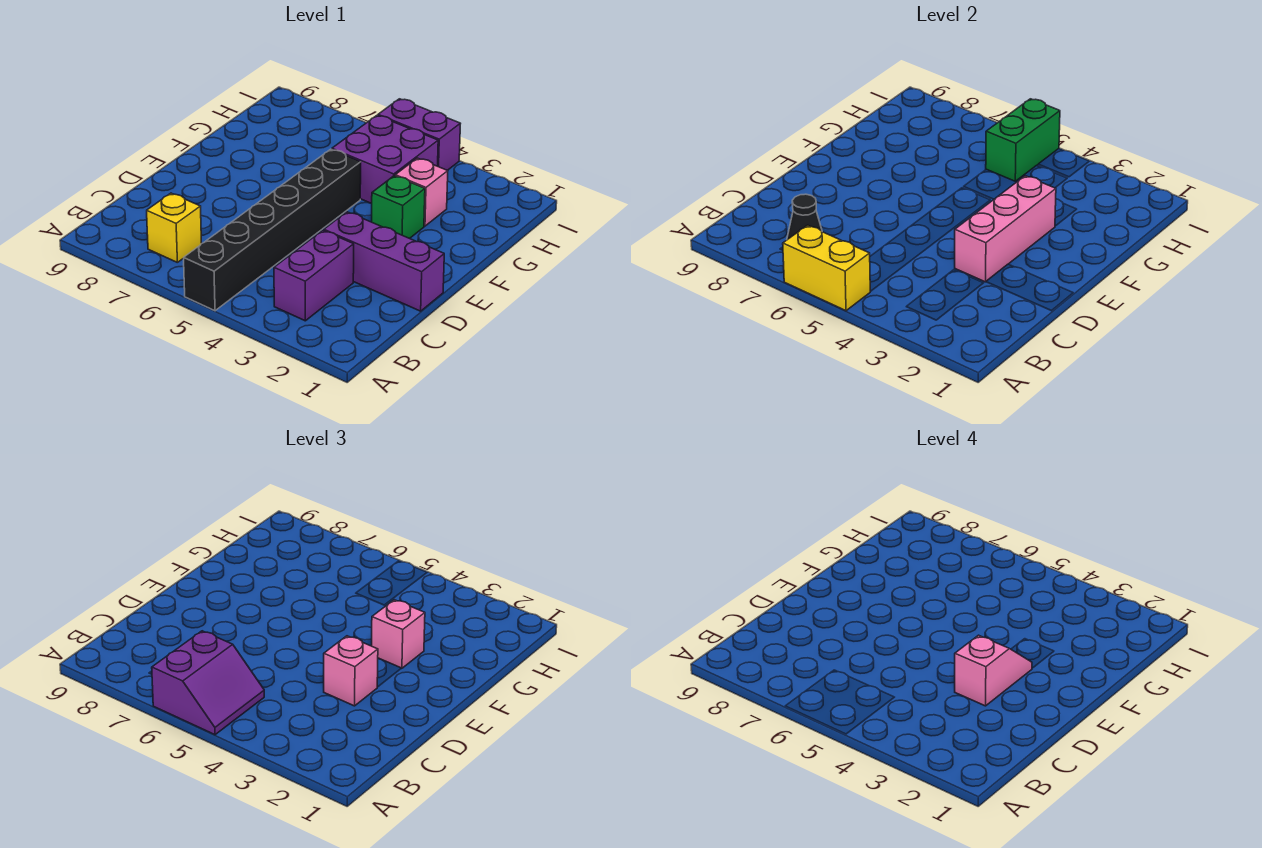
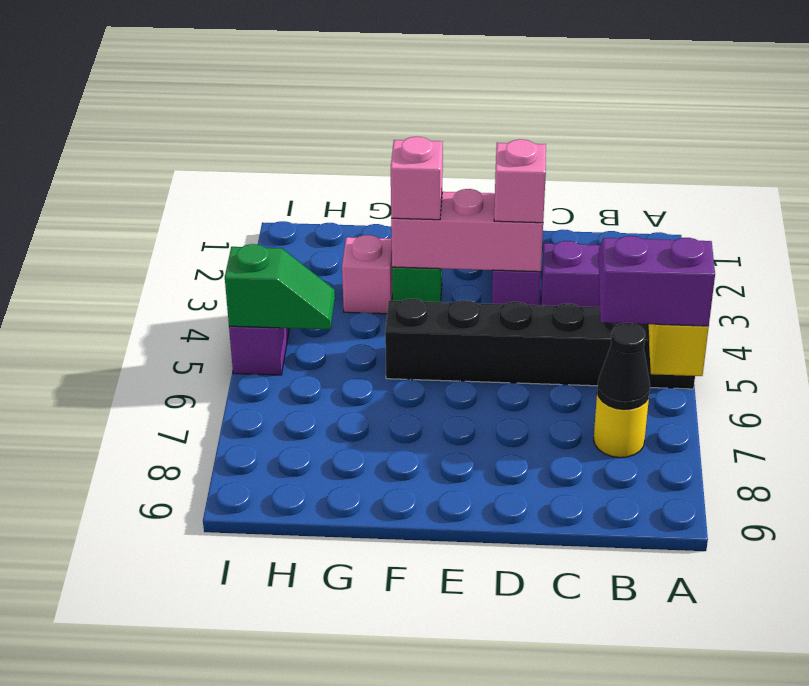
yellow 1x1 brick [147,193,202,262] -> yellow 1x1 round brick [594,393,649,458]
pink 1x2 slope [955,635,1032,706] -> none
purple 2x2 brick [332,115,438,204] -> none
green 1x2 brick [986,99,1060,181] -> green 1x2 slope [225,244,335,329]

